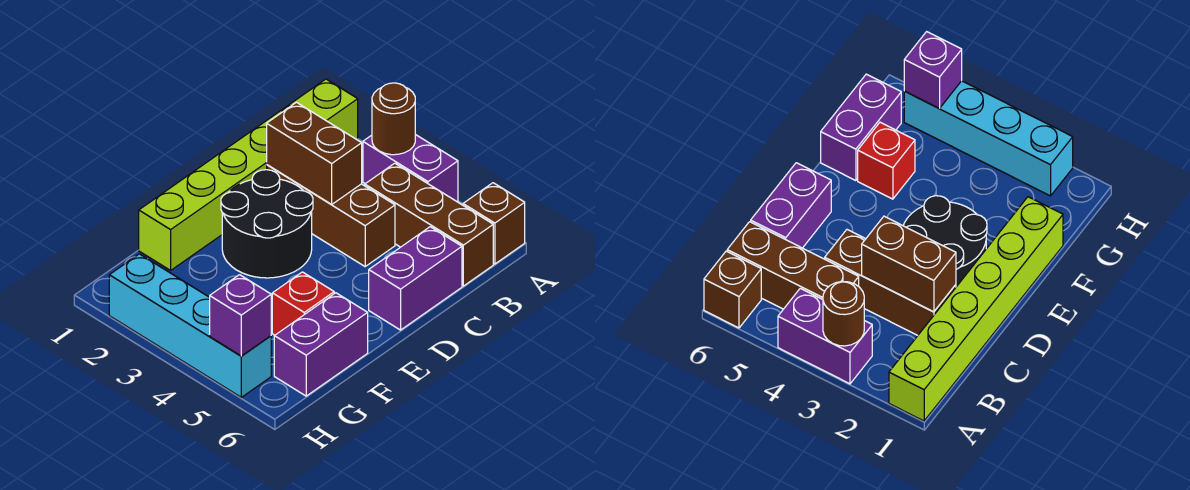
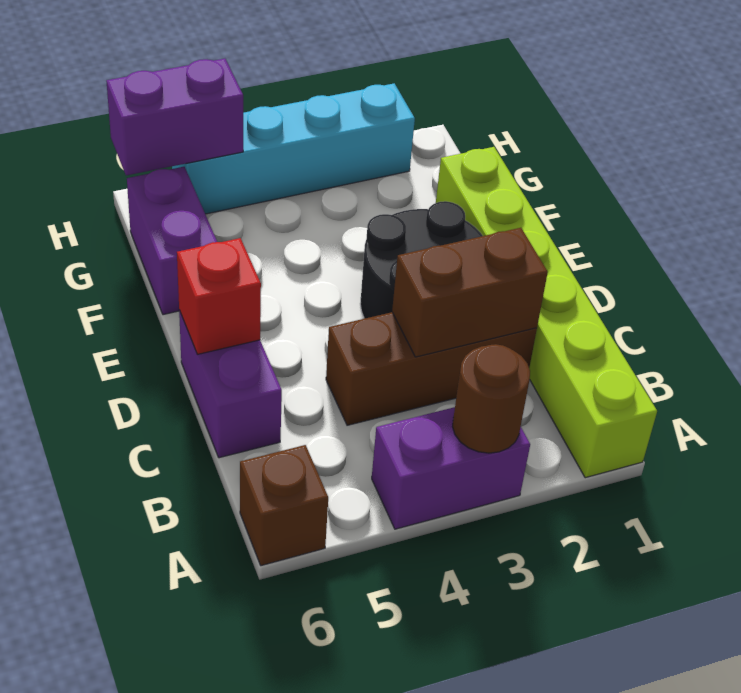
brown 1x3 brick [365,163,493,286] -> none
red 1x1 brick [272,272,334,335] -> red 1x1 brick moved to [177,238,261,354]
purple 1x1 brick [210,275,271,356] -> purple 1x2 brick [106,59,243,175]

